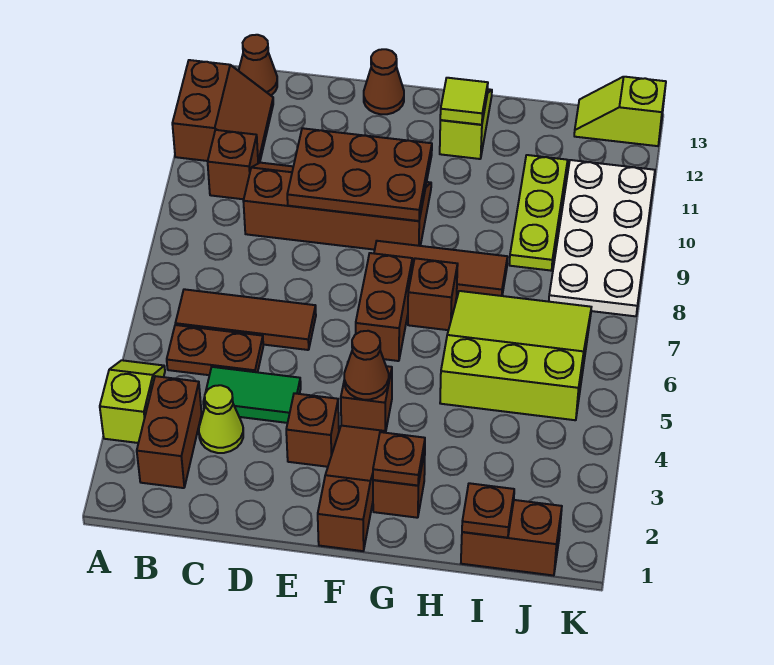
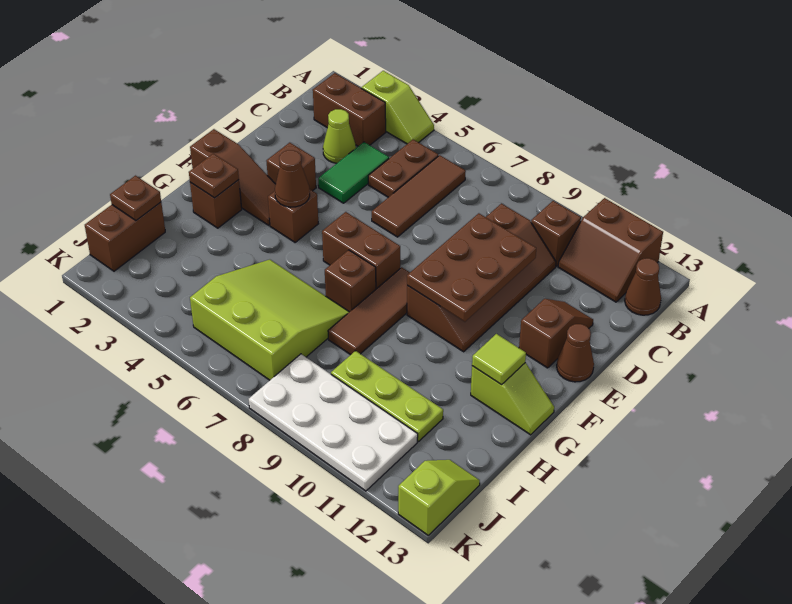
none -> brown 1x2 slope [519,299,593,368]
lime 3x3 slope [440,291,591,420] -> lime 3x3 slope turned to [190,260,349,380]

